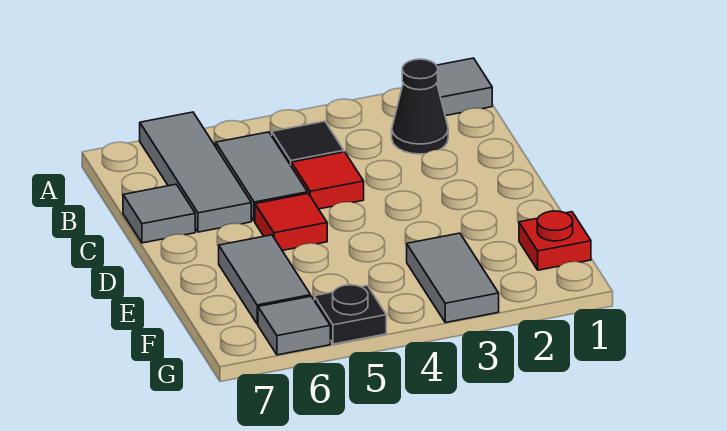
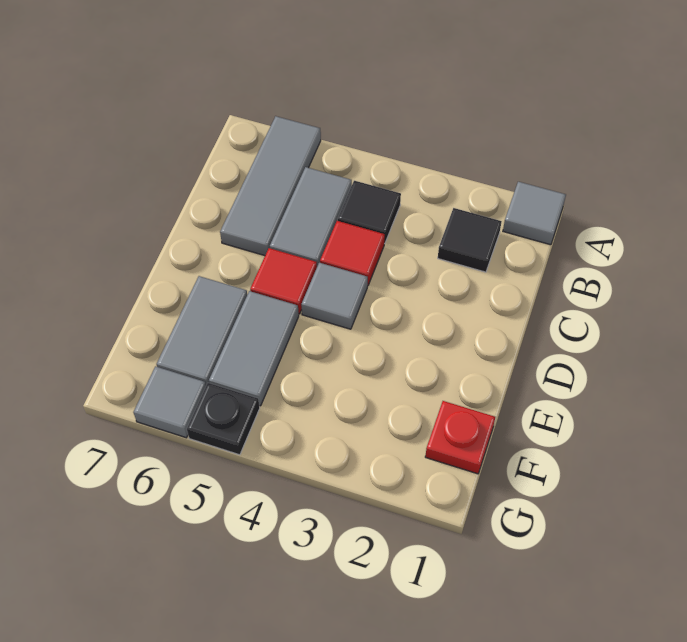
black 1x1 cone [392,59,448,154] -> black 1x1 tile [438,208,502,272]
grey 1x1 tile [123,184,195,243] -> grey 1x1 tile moved to [301,263,368,329]
grey 1x2 tile [407,233,499,323] -> grey 1x2 tile moved to [209,291,299,406]

